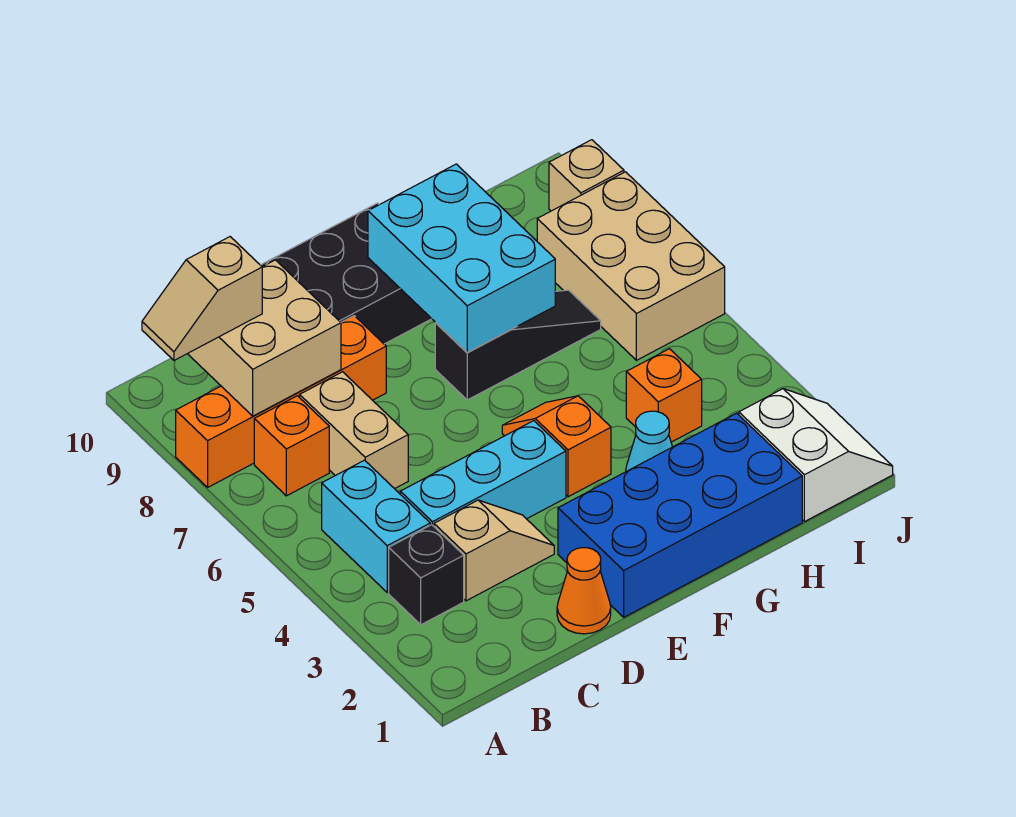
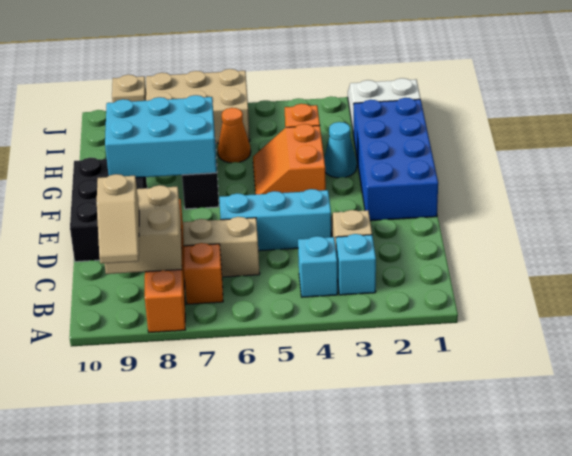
black 1x1 brick [389,525,464,625] -> cyan 1x1 brick [336,234,376,295]
cyan 1x2 brick [322,460,430,592] -> cyan 1x1 brick [298,236,338,297]
cyan 1x3 brick [400,421,566,526] -> cyan 1x3 brick turned to [219,189,331,251]
orange 1x1 cone [557,548,611,634] -> orange 1x1 cone moved to [218,108,251,163]
orange 1x2 slope [502,396,611,497] -> orange 2x2 slope [253,124,326,194]

